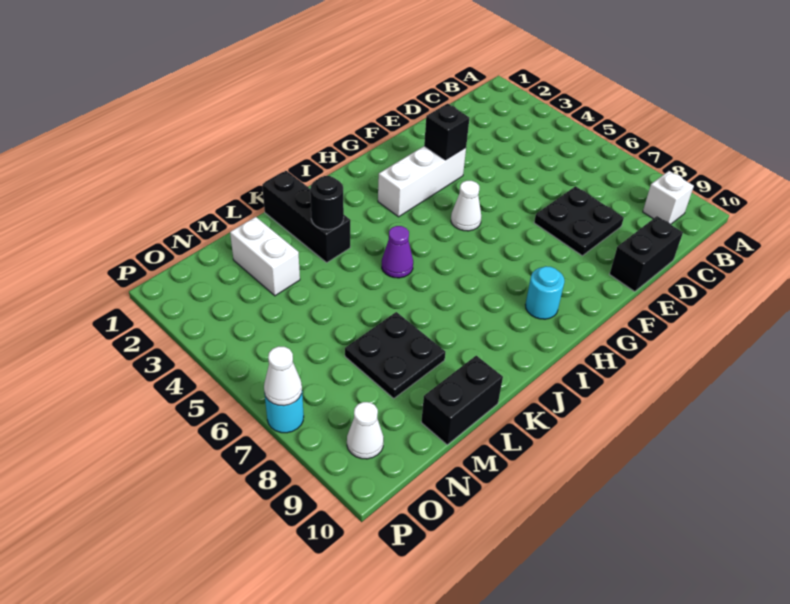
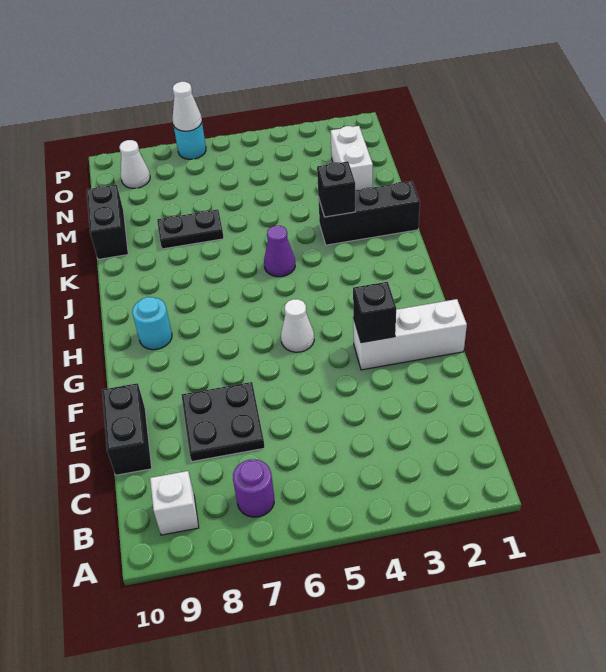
none -> purple 1x1 round brick [233,459,274,517]
white 1x3 brick [378,146,466,217] -> white 1x3 brick turned to [353,299,467,370]
black 1x1 round brick [310,176,344,230] -> black 1x1 brick [317,161,355,217]
black 2x2 plate [345,312,445,398] -> black 1x2 plate [157,210,224,249]
white 1x2 brick [230,217,300,296] -> white 1x2 brick turned to [331,126,373,190]

